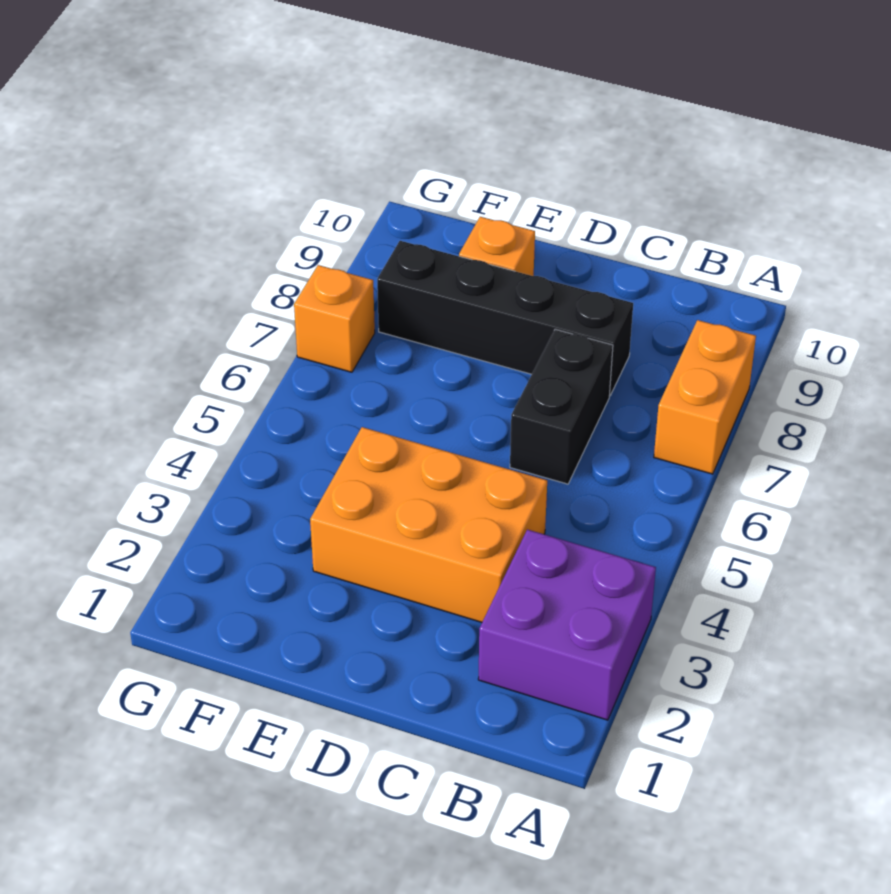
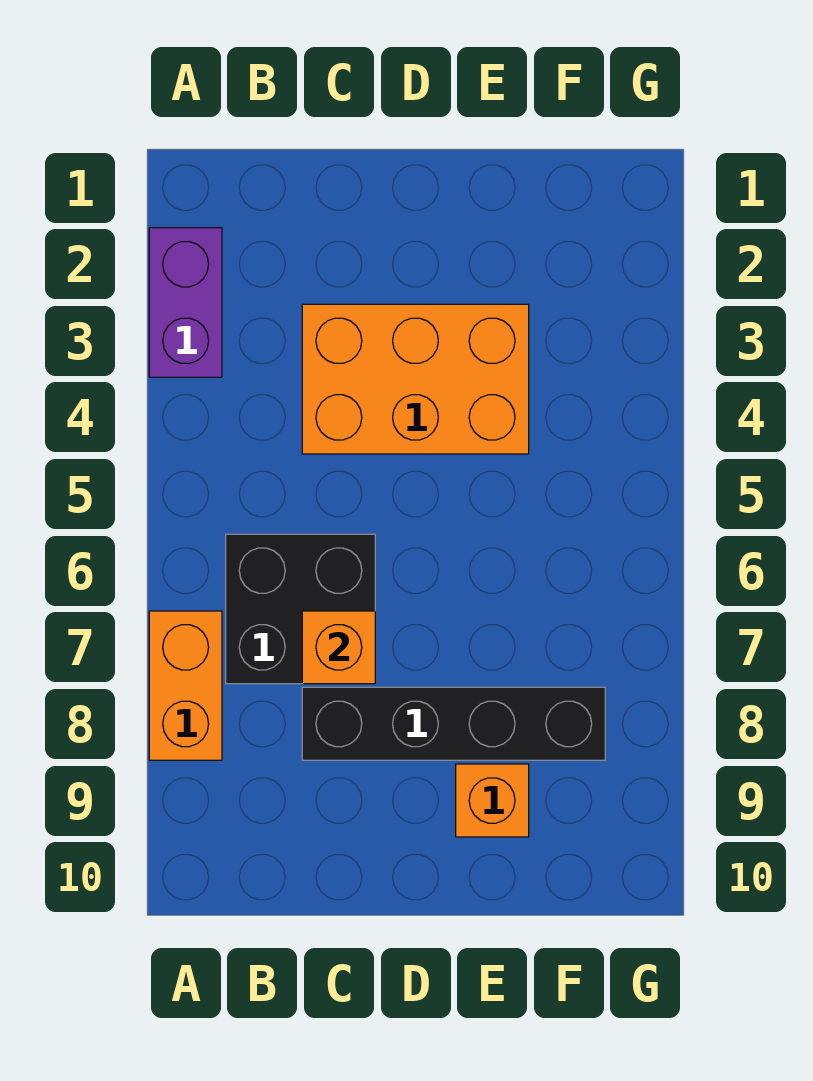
purple 2x2 brick [478,529,656,720] -> purple 1x2 brick [149,228,222,377]
black 1x2 brick [510,329,613,484] -> black 2x2 brick [226,534,375,684]
orange 1x1 brick [294,265,375,372] -> orange 1x1 brick moved to [302,611,375,684]

